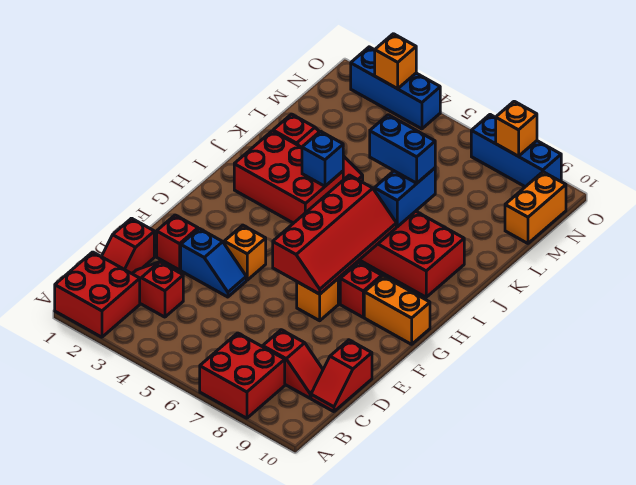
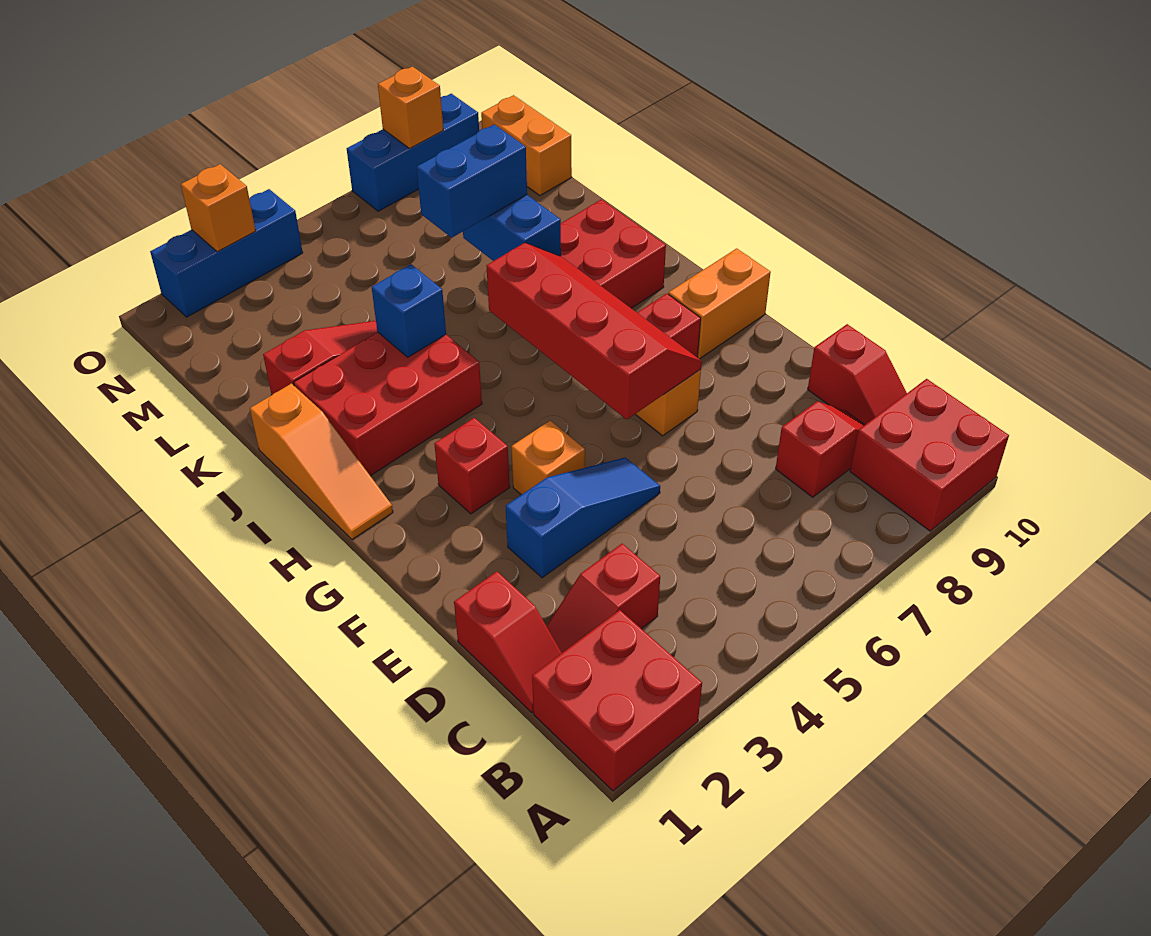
red 2x2 brick [200,333,285,418] -> red 2x2 brick moved to [850,379,1009,531]
red 1x1 brick [157,215,198,270] -> red 1x1 brick moved to [434,418,510,514]
blue 1x2 slope [181,229,246,297] -> blue 1x3 slope [505,457,660,578]
none -> orange 1x3 slope [250,384,393,539]

